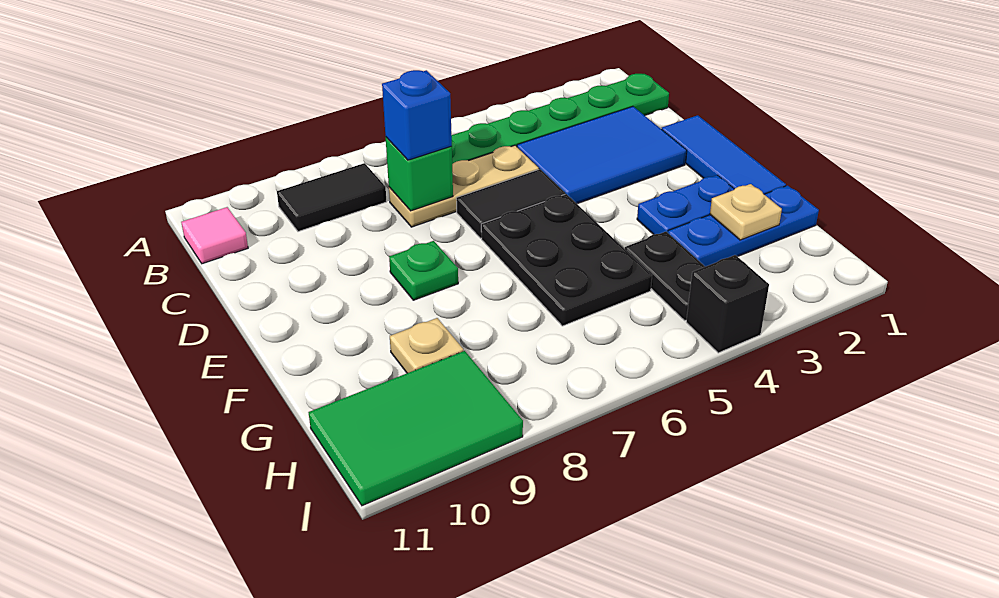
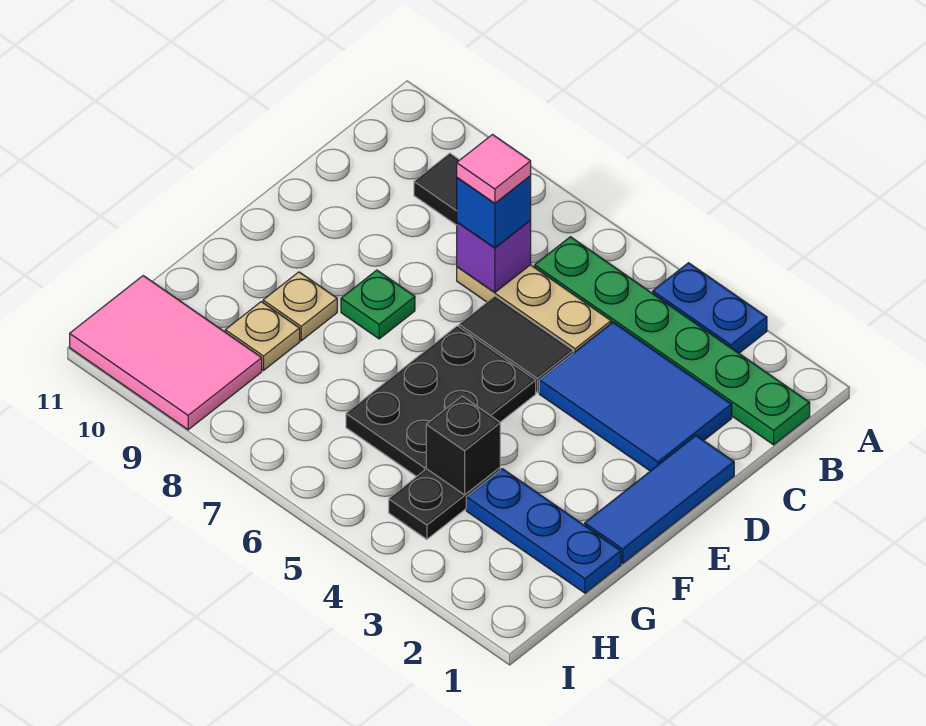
pink 1x1 tile [181,207,248,264] -> pink 1x1 tile moved to [457,135,531,203]
green 1x1 brick [386,137,453,211] -> purple 1x1 brick [457,220,531,293]
blue 1x2 plate [637,175,734,235] -> blue 1x2 plate moved to [653,263,767,353]
tan 1x1 plate [710,184,782,240] -> tan 1x1 plate moved to [263,272,337,341]
green 2x3 tile [309,351,523,506] -> pink 2x3 tile [70,276,262,430]
black 1x1 brick [686,255,769,353] -> black 1x1 brick moved to [426,396,500,495]

